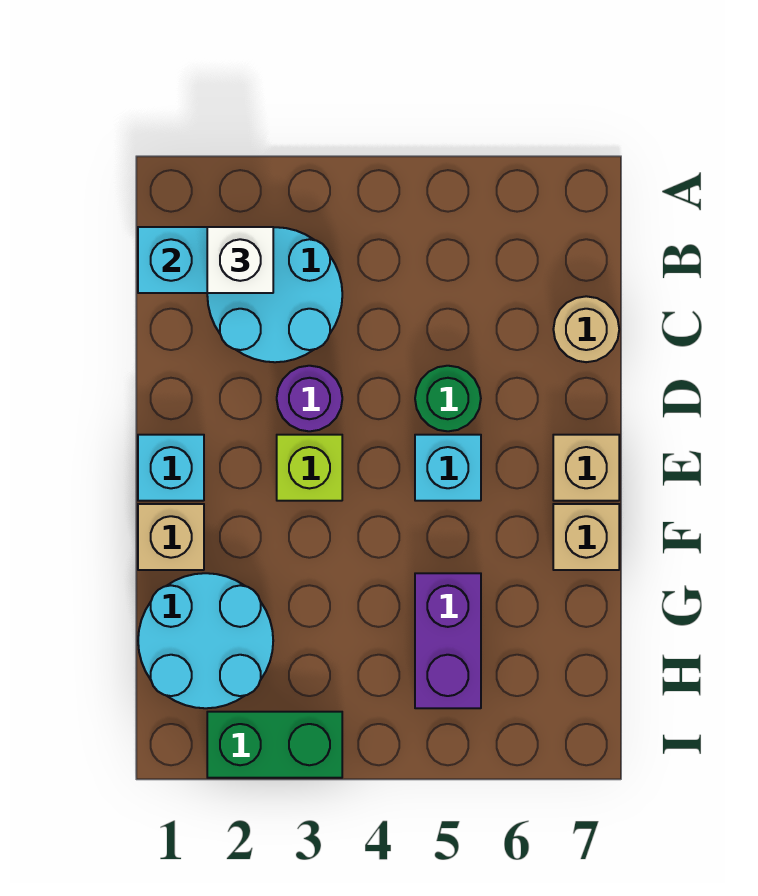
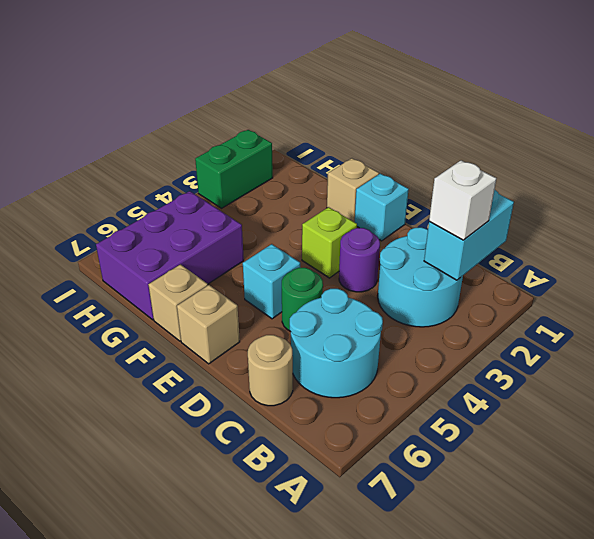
cyan 2x2 round brick [138,573,273,708] -> cyan 2x2 round brick moved to [290,289,383,398]
purple 1x2 brick [415,573,481,708] -> purple 2x3 brick [96,191,244,320]

